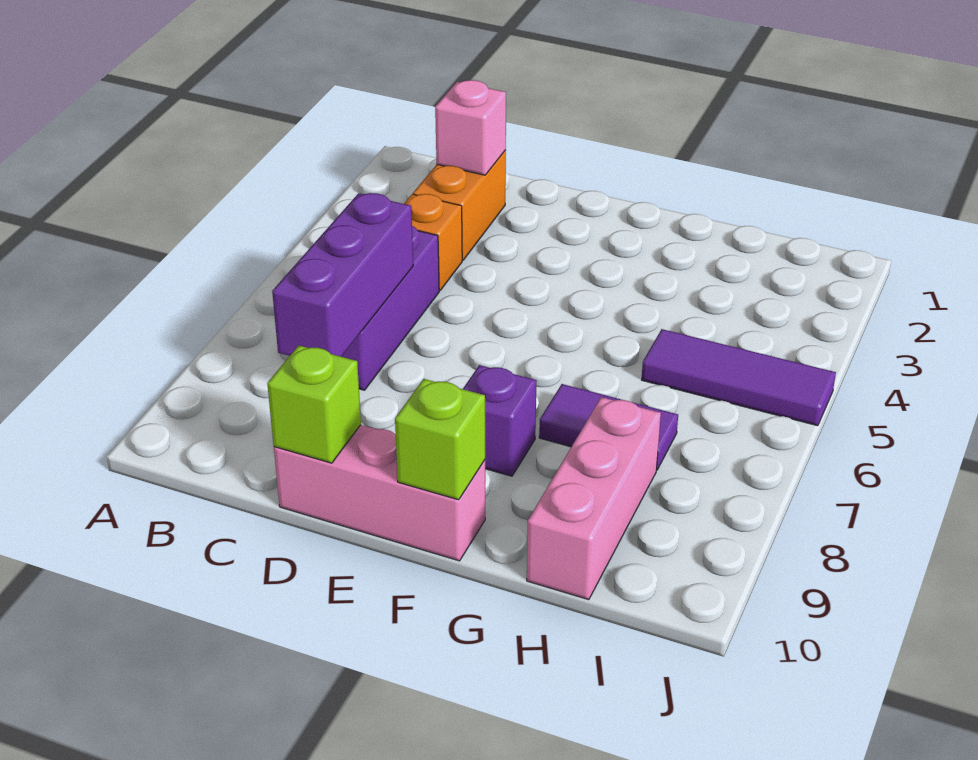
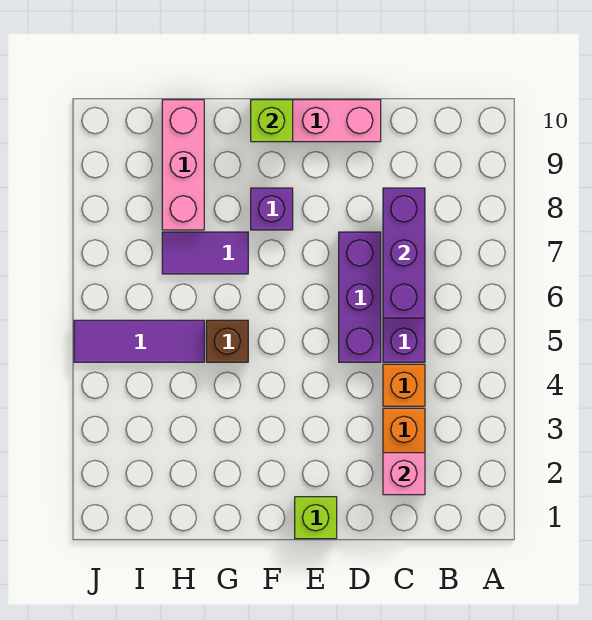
none -> purple 1x3 brick [339,232,381,362]
lime 1x1 brick [267,346,361,463] -> lime 1x1 brick moved to [295,497,337,539]
none -> brown 1x1 brick [206,320,248,362]

